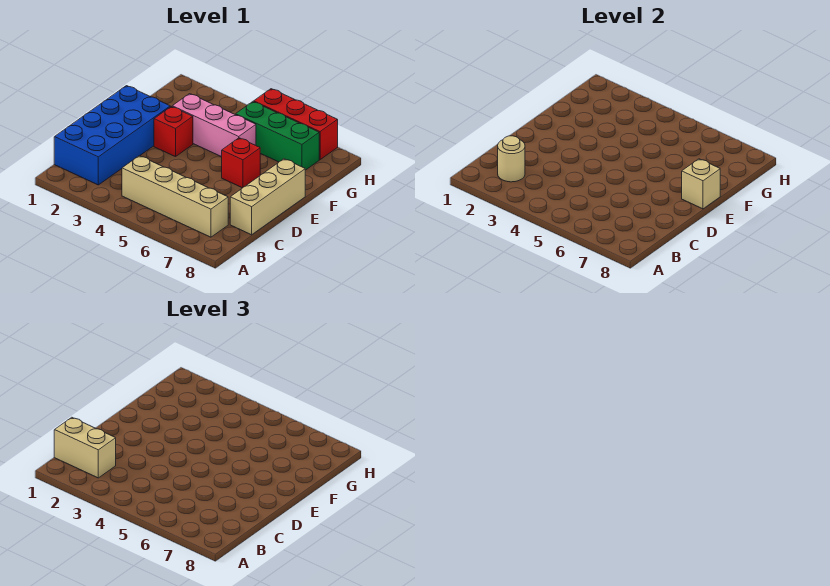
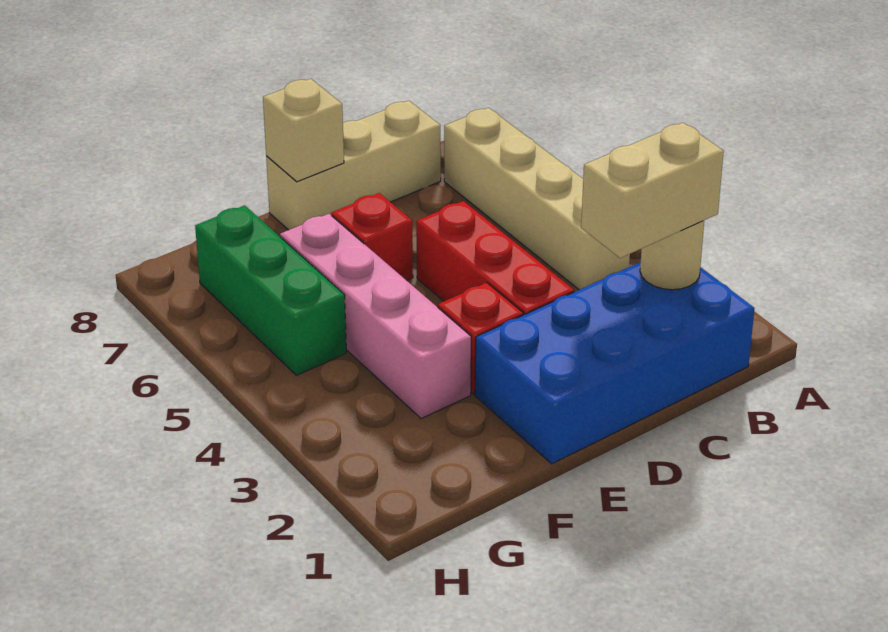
tan 1x2 brick [54,417,116,478] -> tan 1x2 brick turned to [581,123,724,258]
pink 1x3 brick [172,94,256,157] -> pink 1x4 brick [280,214,471,419]
red 1x3 brick [254,89,338,160] -> red 1x3 brick moved to [416,201,574,315]

